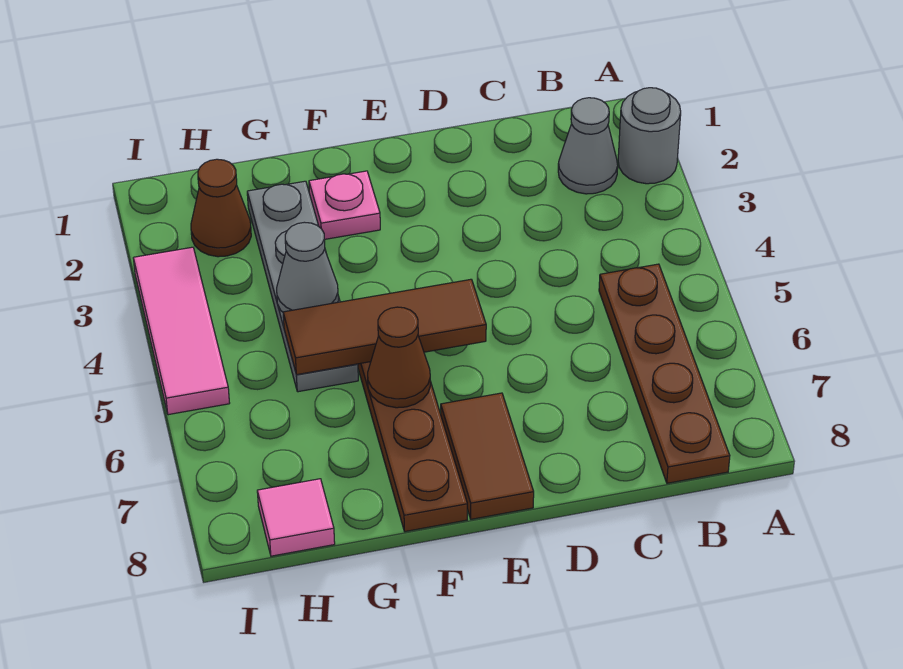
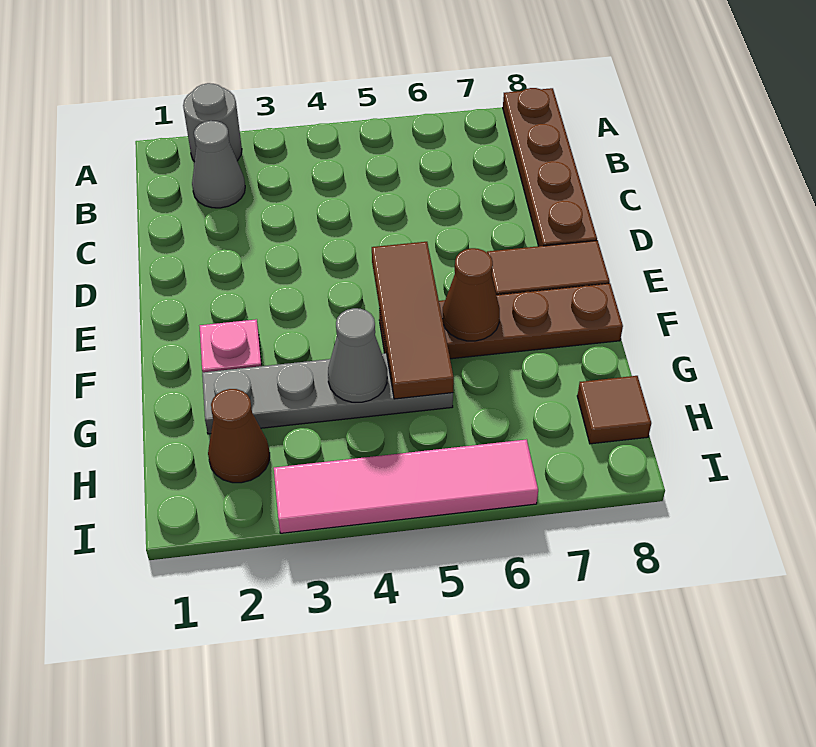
brown 1x4 plate [599,264,730,483] -> brown 1x4 plate turned to [503,88,597,246]
pink 1x1 tile [257,479,335,556] -> brown 1x1 tile [577,376,651,444]
pink 1x3 tile [133,247,230,415] -> pink 1x4 tile [274,439,538,533]

